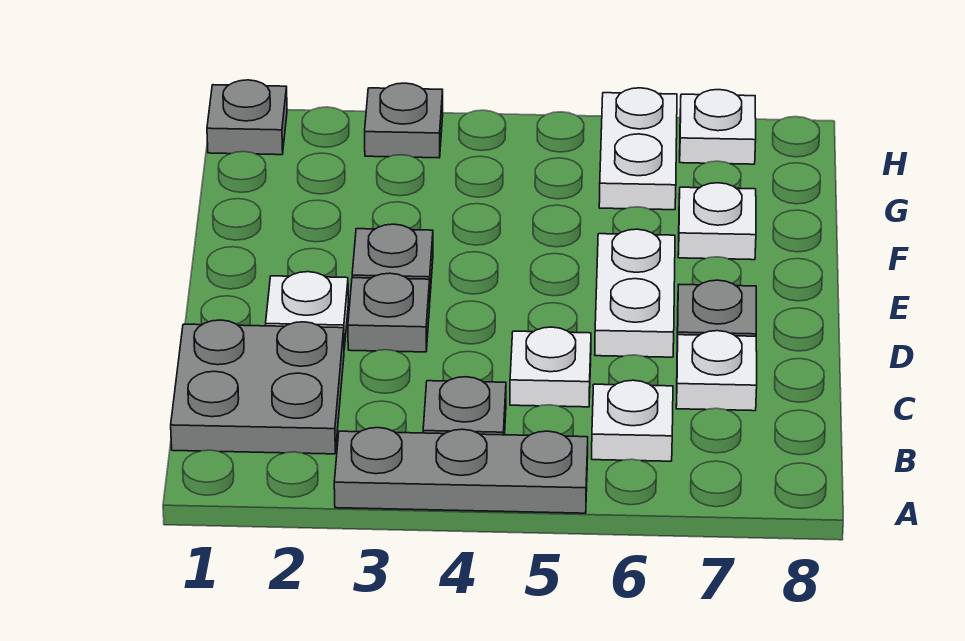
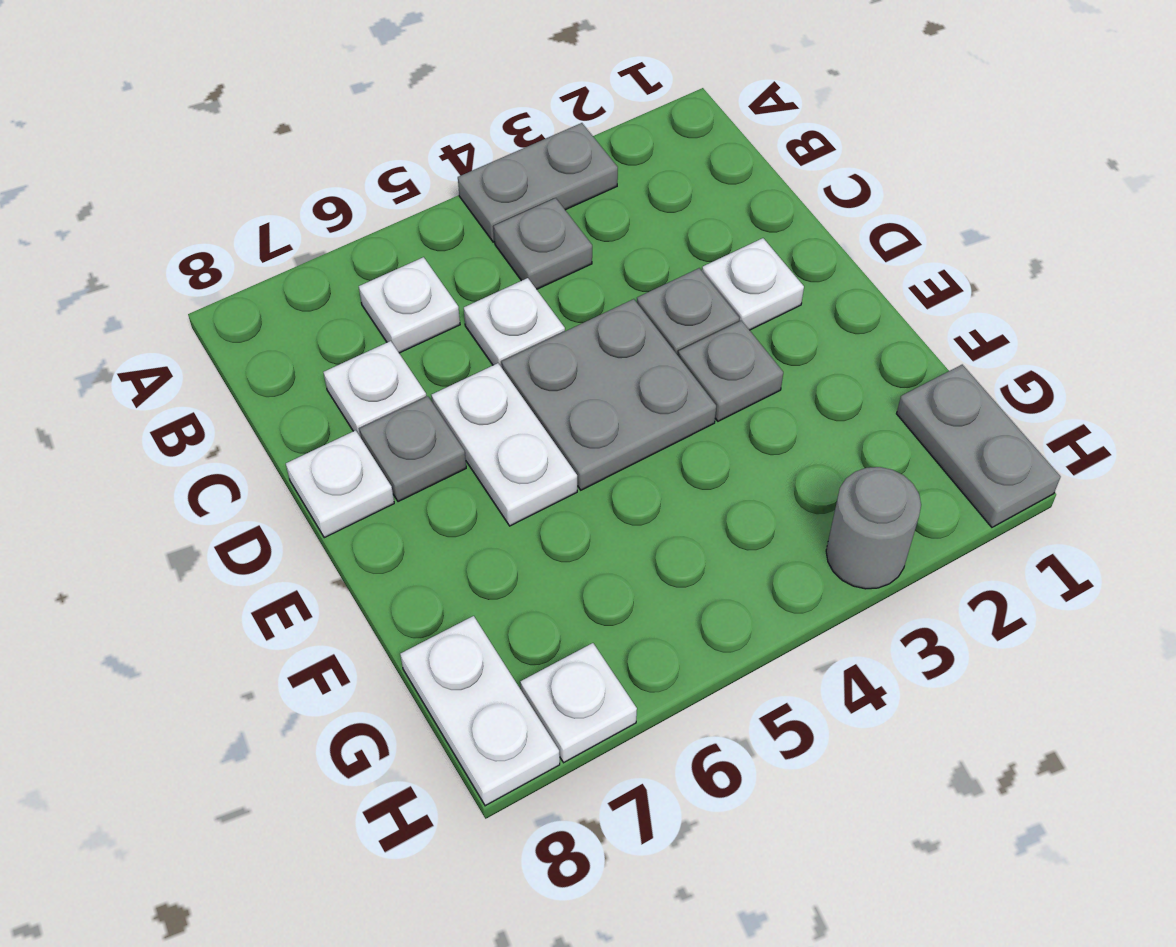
grey 1x3 plate [334,428,588,513] -> grey 1x2 plate [458,123,618,242]
grey 2x2 plate [171,320,344,454] -> grey 2x2 plate moved to [502,299,716,490]
white 1x1 plate [678,183,756,260] -> white 1x1 plate moved to [286,430,394,538]
white 1x2 plate [599,88,677,210] -> white 1x2 plate moved to [400,616,560,806]
grey 1x1 plate [207,80,287,155] -> grey 1x2 plate [897,365,1061,527]
grey 1x1 plate [365,83,443,158] -> grey 1x1 round brick [826,467,921,589]

